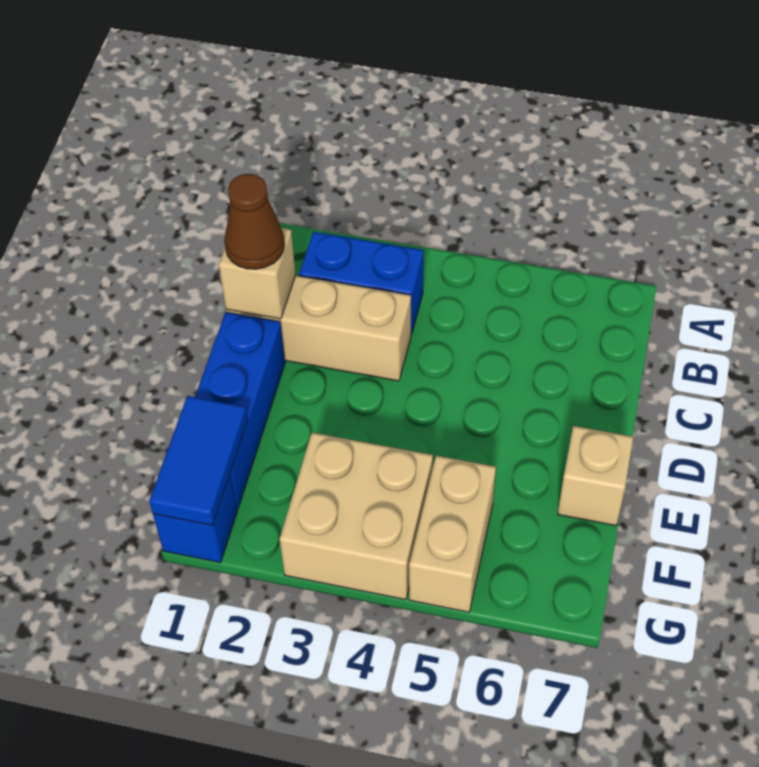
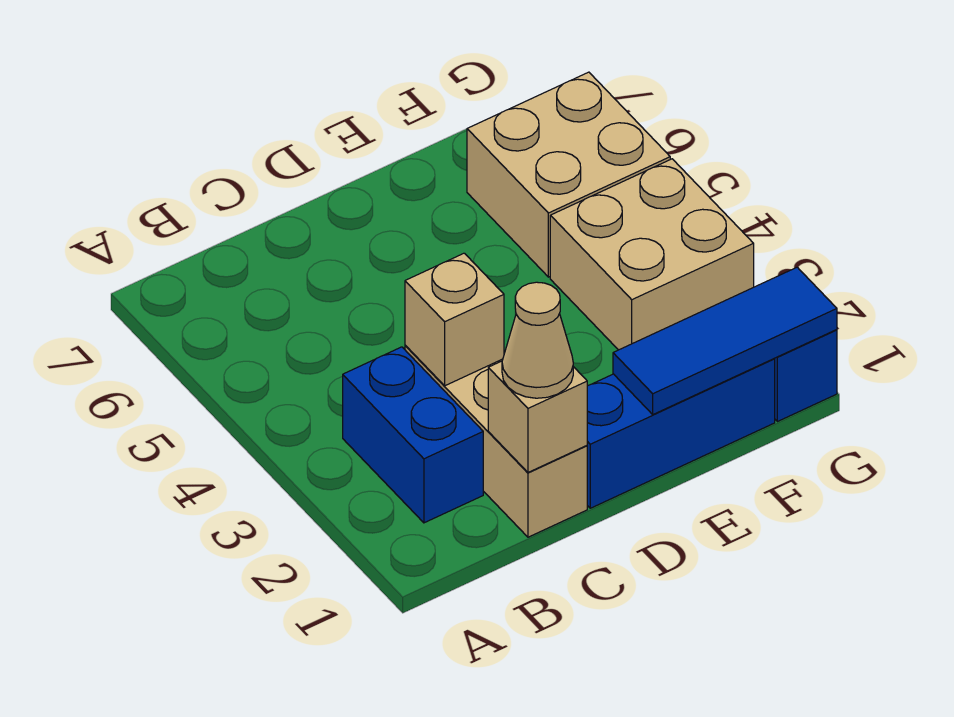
brown 1x1 cone [224,174,284,269] -> tan 1x1 cone [502,282,573,398]
tan 1x1 brick [558,426,633,526] -> tan 1x1 brick moved to [405,253,504,386]
blue 1x2 tile [149,396,248,526] -> blue 1x3 tile [613,267,837,414]
tan 1x2 brick [409,456,496,612] -> tan 2x2 brick [467,72,670,277]

